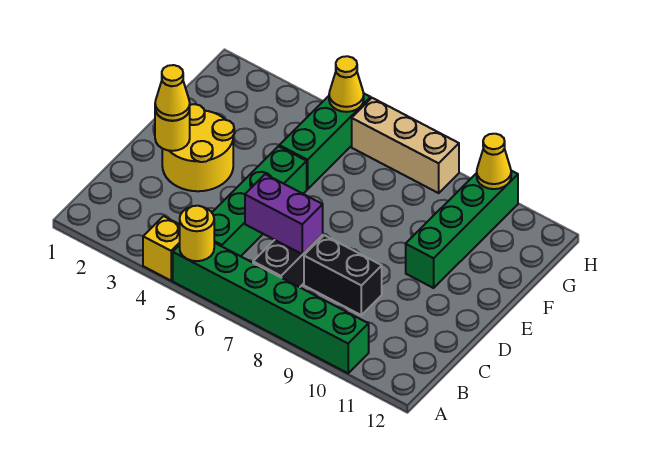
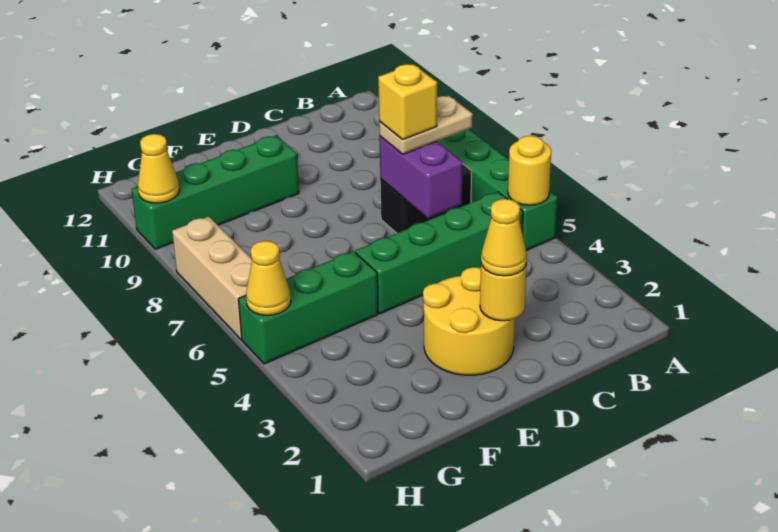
yellow 1x1 brick [143,216,180,281] -> yellow 1x1 brick moved to [378,64,437,139]
none -> tan 1x2 plate [379,96,473,154]
black 1x2 brick [304,235,382,315] -> none

